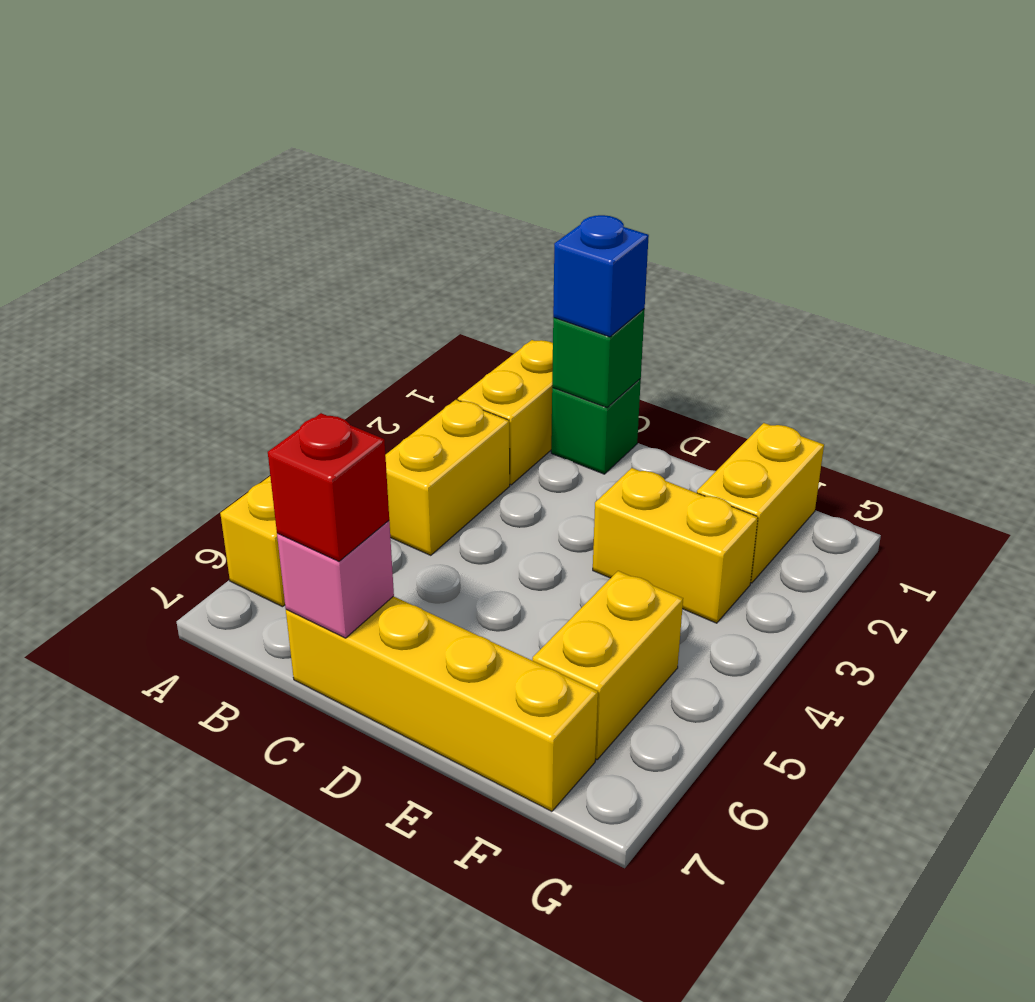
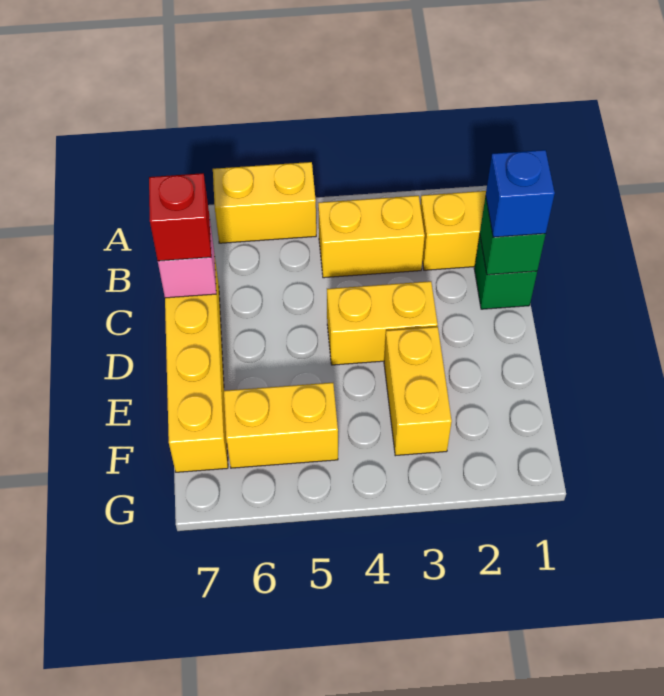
yellow 1x2 brick [697,423,824,583] -> yellow 1x2 brick moved to [327,281,438,365]

